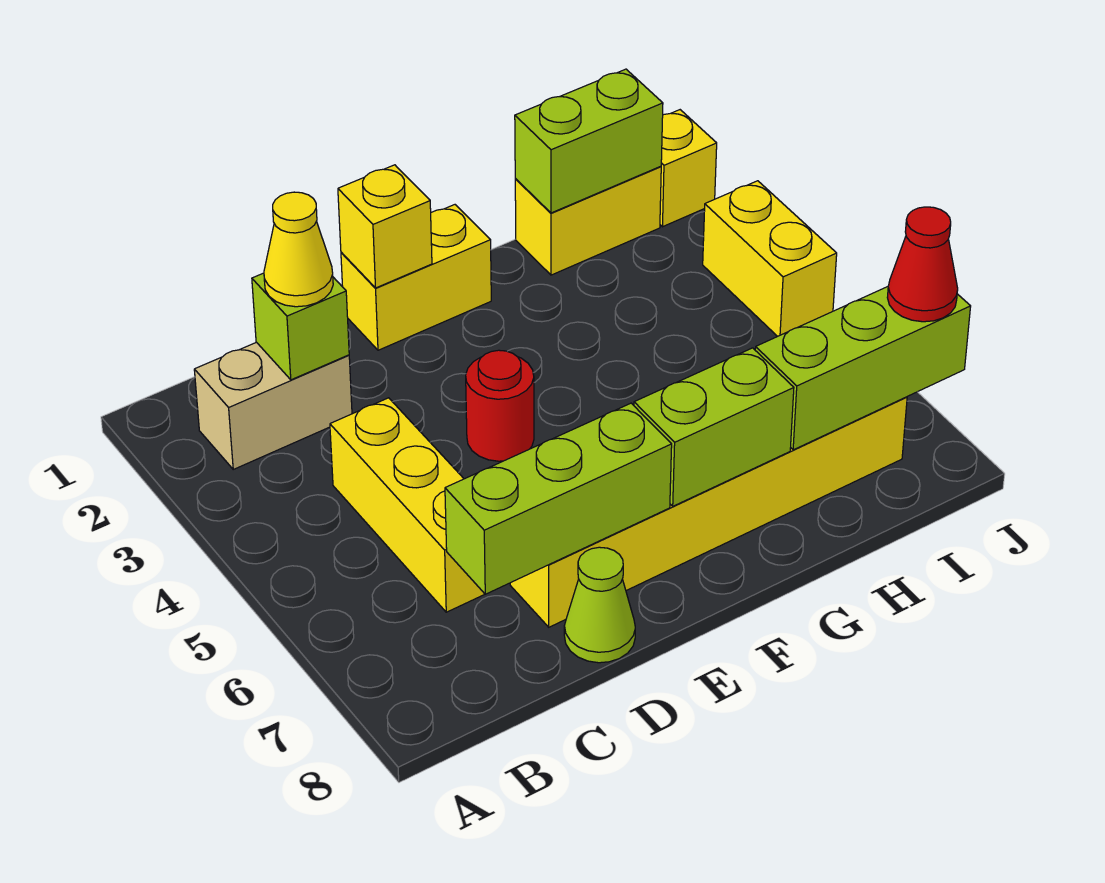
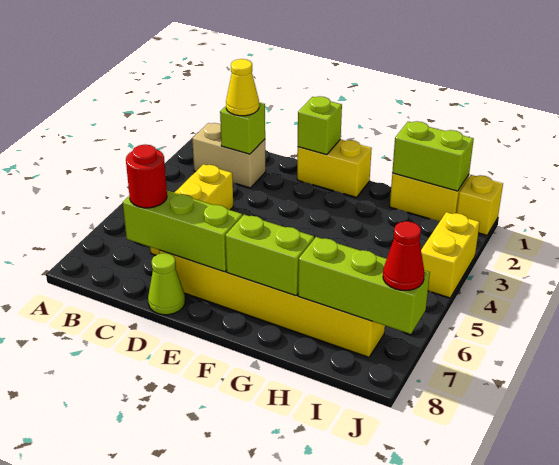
yellow 1x1 brick [338,165,432,288] -> lime 1x1 brick [298,96,342,155]
red 1x1 round brick [466,350,534,461] -> red 1x1 round brick moved to [126,145,167,208]

